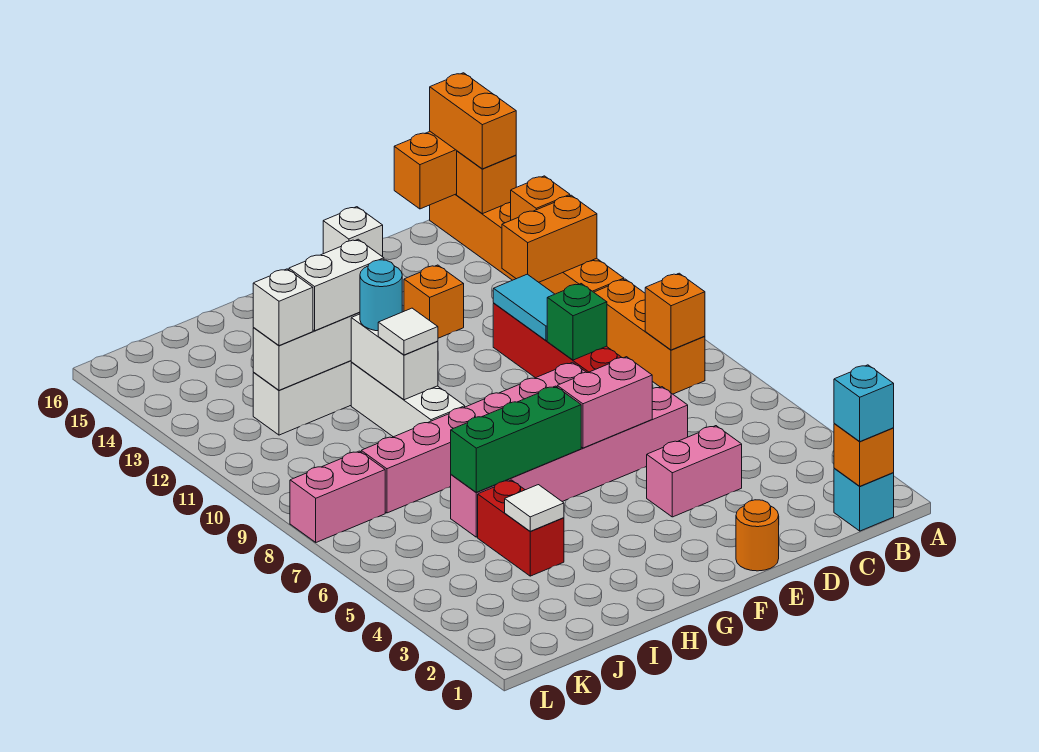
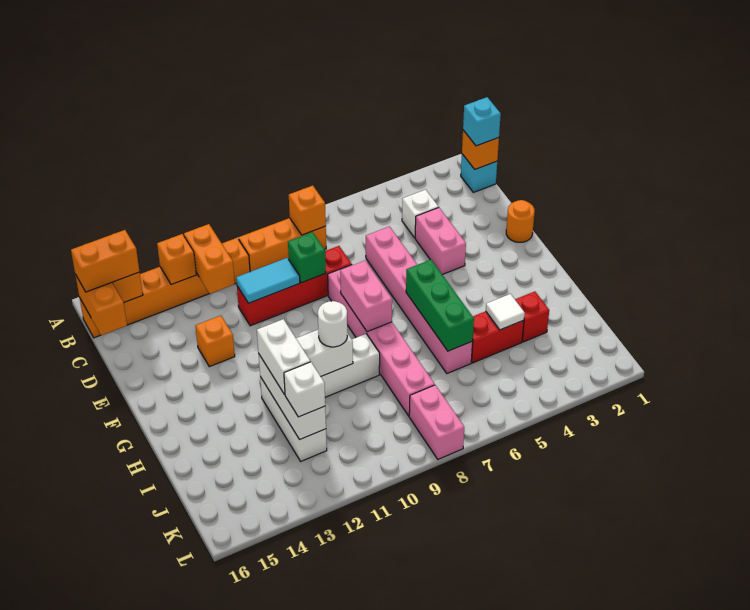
pink 1x2 brick [557,357,652,448] -> pink 1x2 brick moved to [340,261,392,332]
white 1x1 brick [323,207,383,257] -> white 1x1 brick moved to [402,190,439,238]
white 1x1 tile [378,308,438,355] -> white 1x1 round brick [318,301,347,347]
cyan 1x1 round brick [360,260,402,331] -> none
none -> red 1x1 brick [515,291,549,342]

